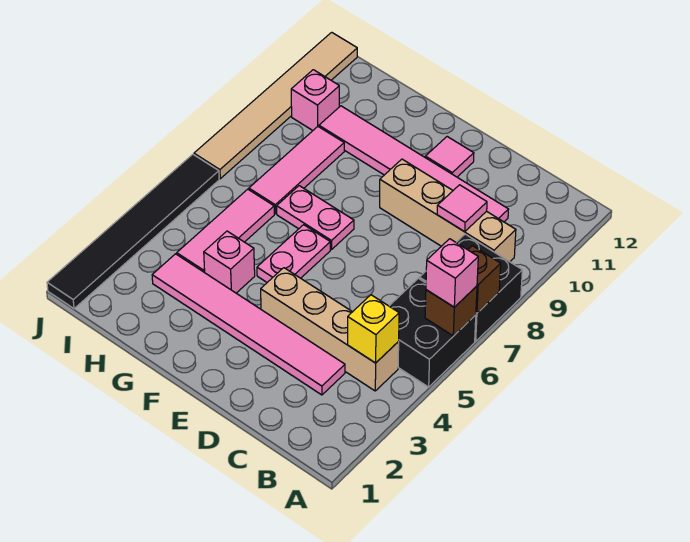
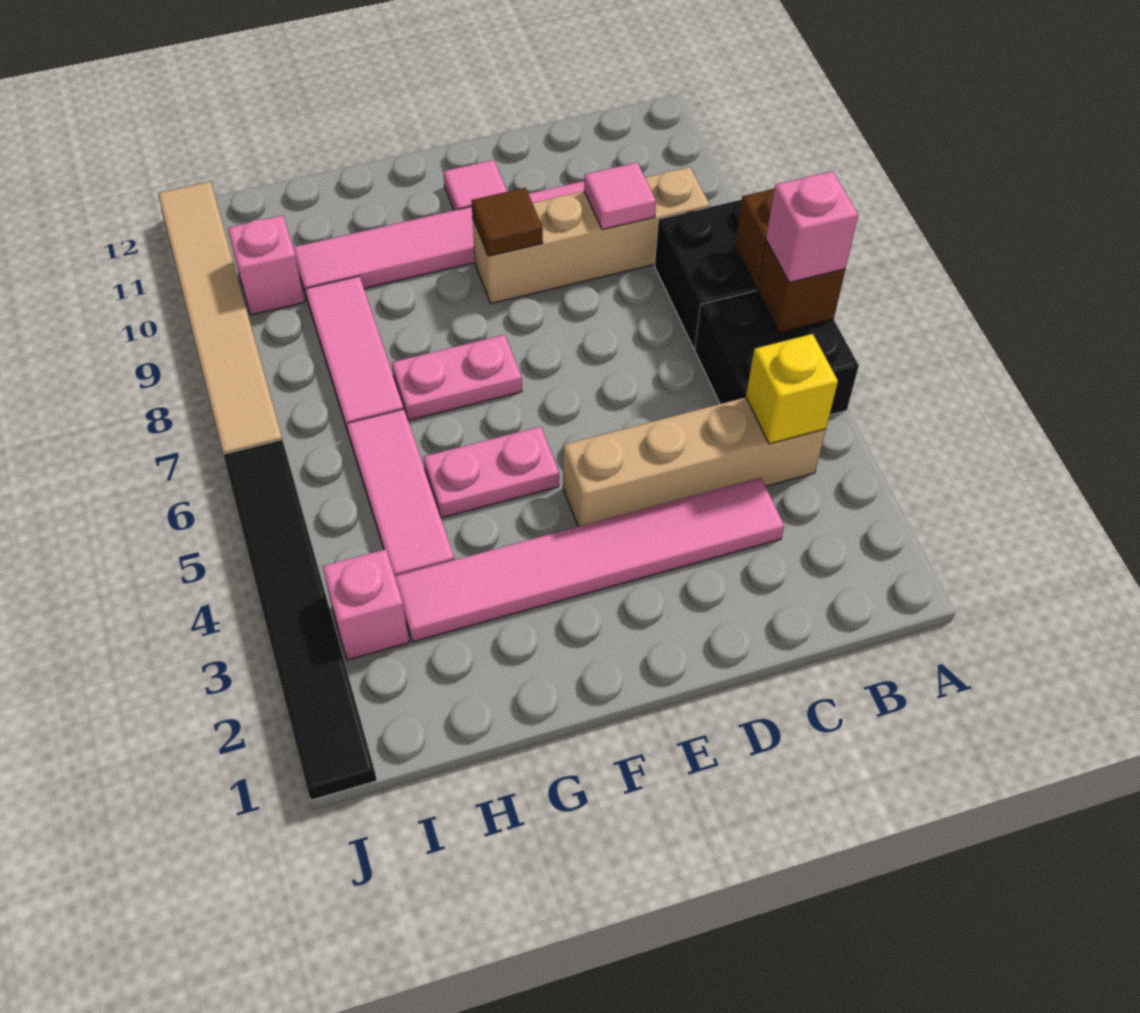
none -> brown 1x1 tile [471,188,543,256]
pink 1x2 plate [257,225,330,282] -> pink 1x2 plate turned to [424,427,559,518]
pink 1x1 brick [204,231,255,293] -> pink 1x1 brick moved to [322,549,409,660]

